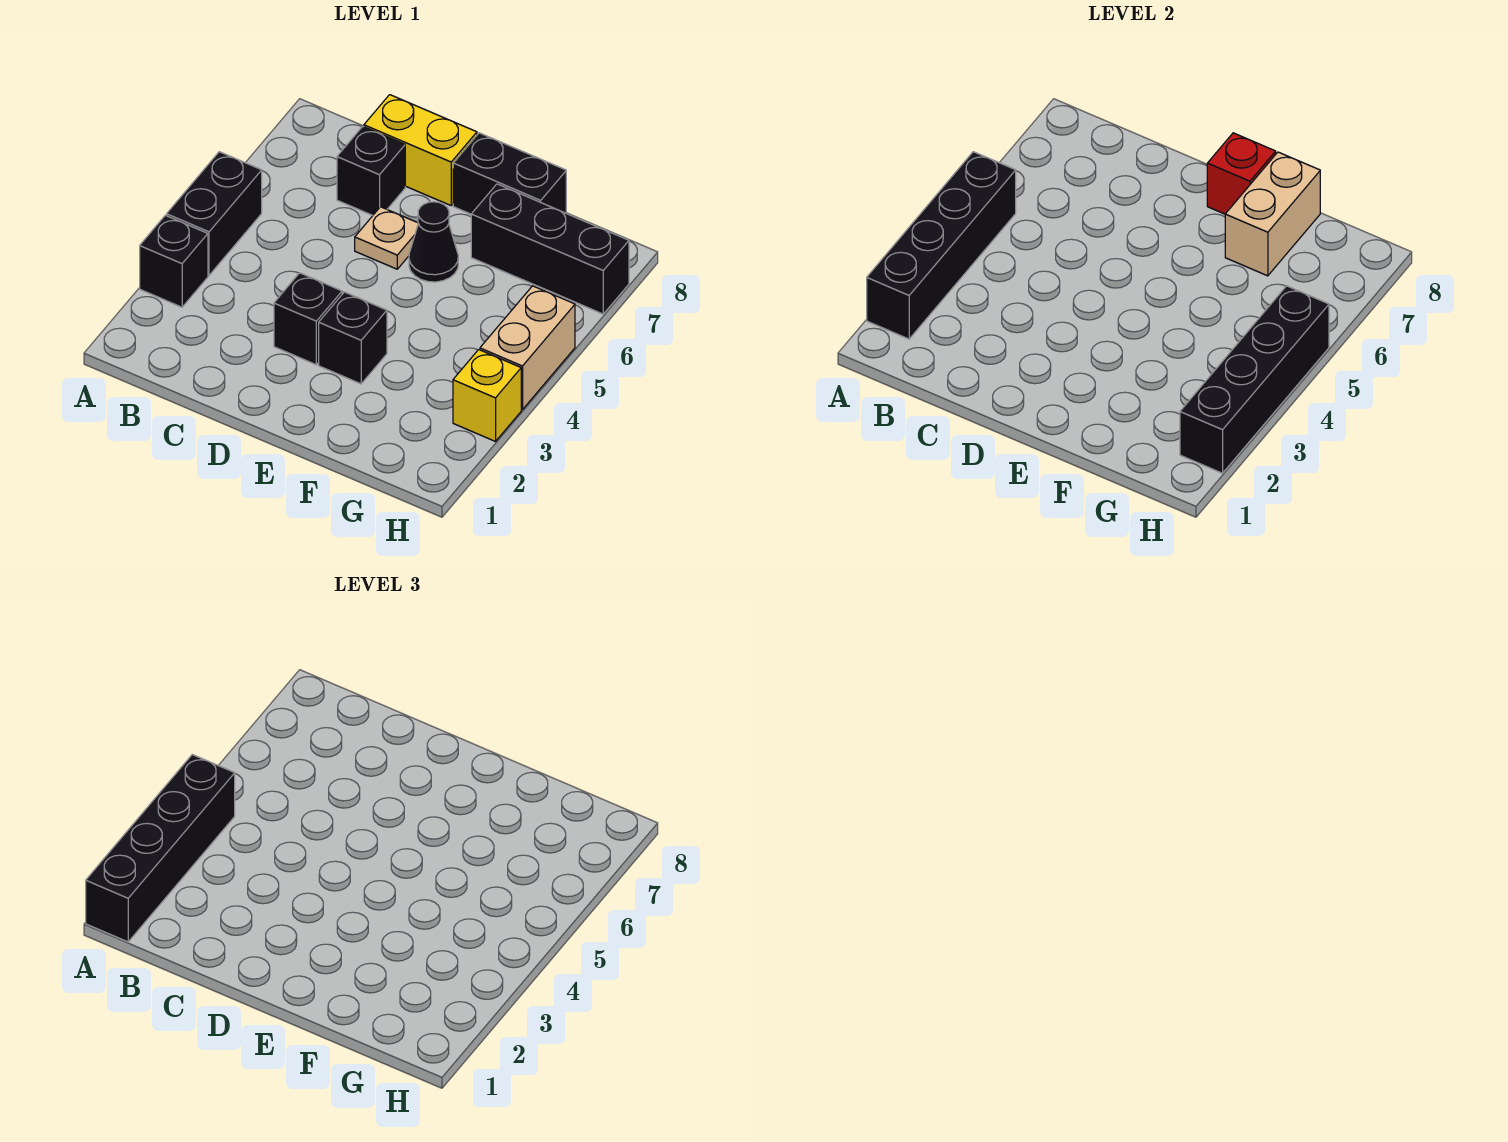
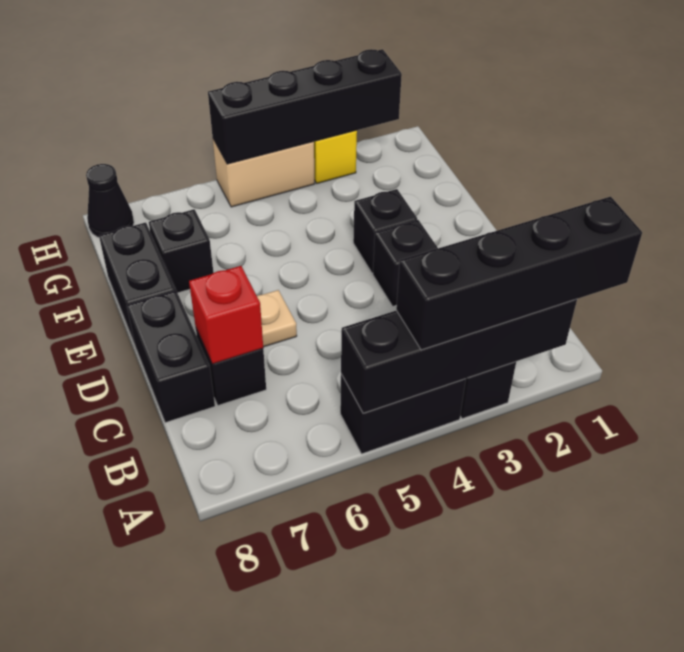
yellow 1x2 brick [364,95,477,205] -> black 1x2 brick [127,291,215,423]
black 1x1 cone [409,202,458,282] -> black 1x1 cone moved to [86,164,134,238]
red 1x1 brick [1207,133,1276,214] -> red 1x1 brick moved to [189,266,263,364]
black 1x3 brick [471,184,629,314] -> black 1x1 brick [149,209,214,293]
tan 1x2 brick [1225,152,1320,276] -> none

